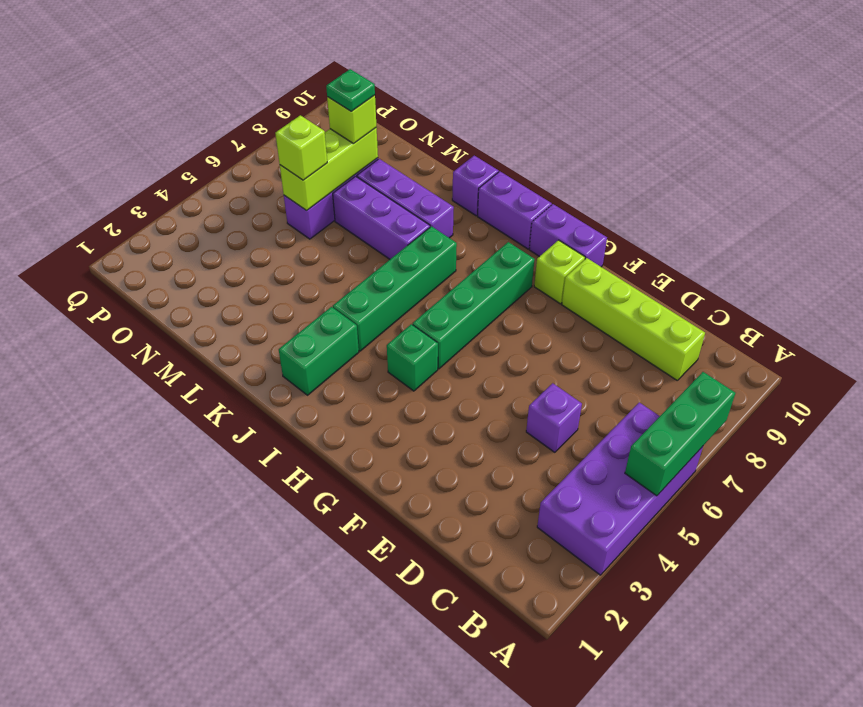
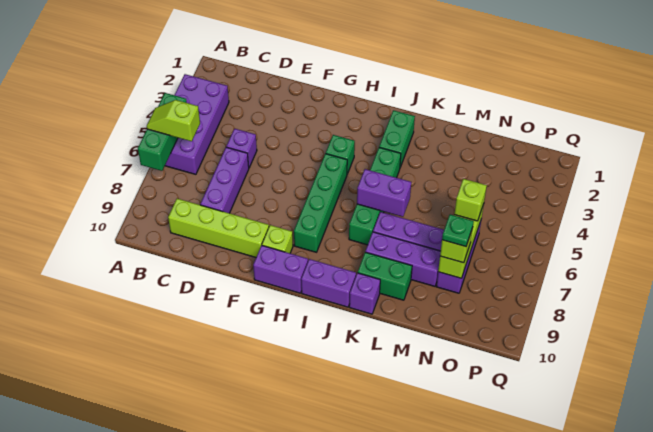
none -> lime 1x2 slope [147,100,200,141]
none -> purple 1x3 brick [200,147,249,213]
none -> purple 1x2 brick [357,169,411,217]
none -> green 1x2 brick [358,252,412,300]

